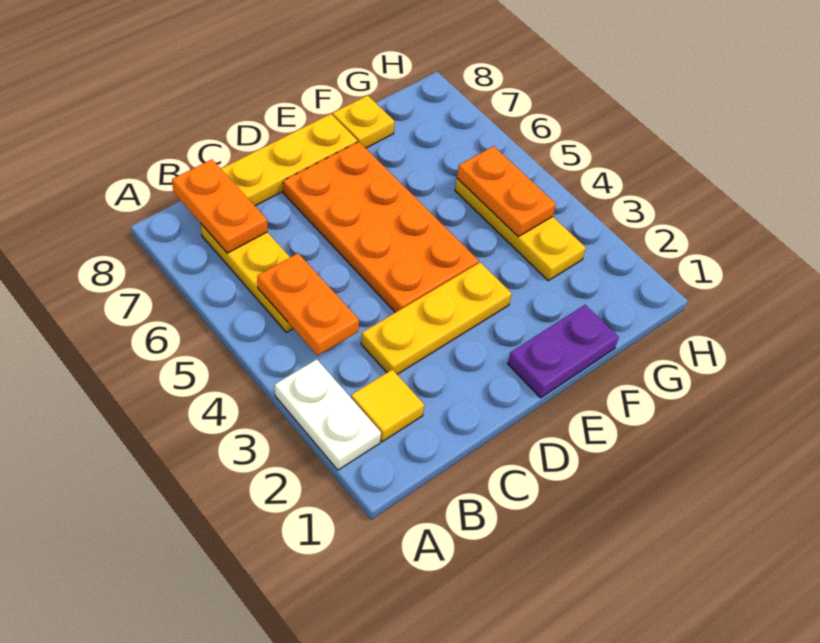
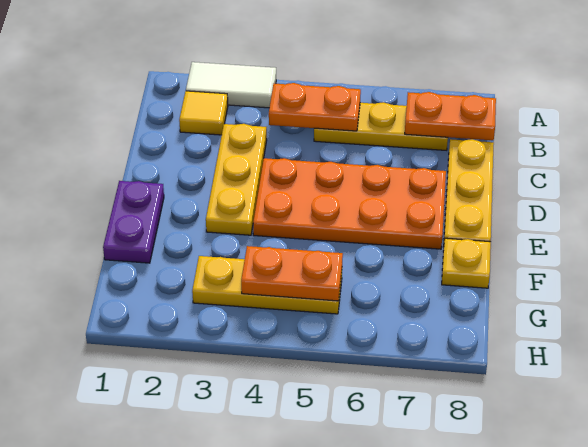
white 1x2 plate [275,360,381,470] -> white 1x2 tile [186,62,276,108]

